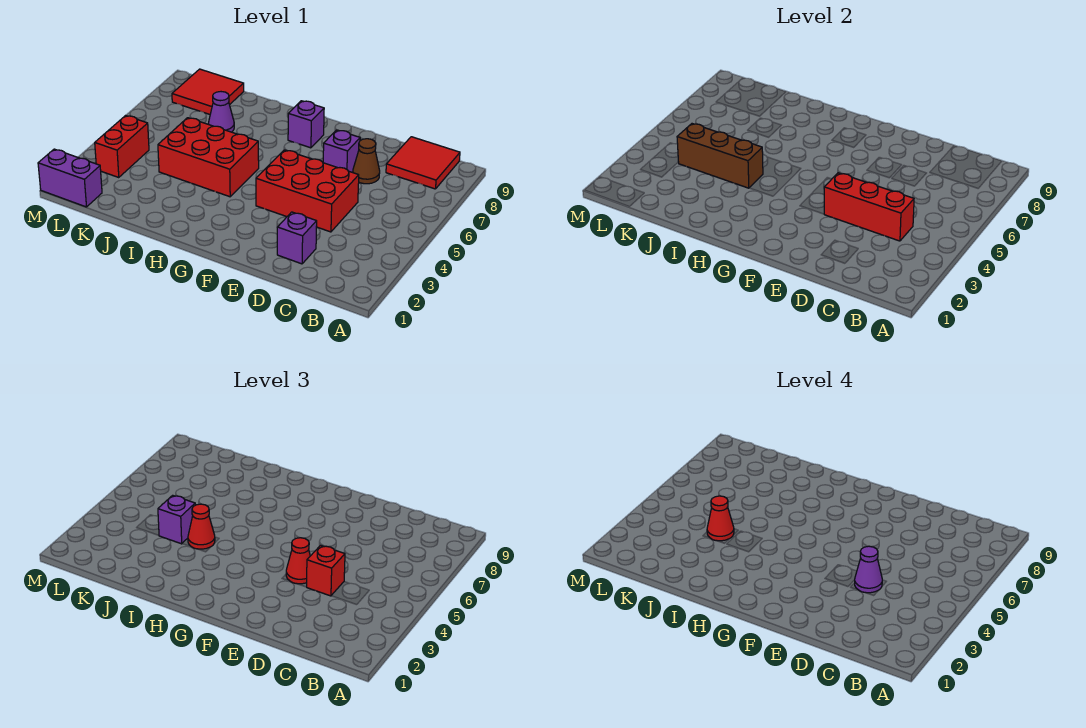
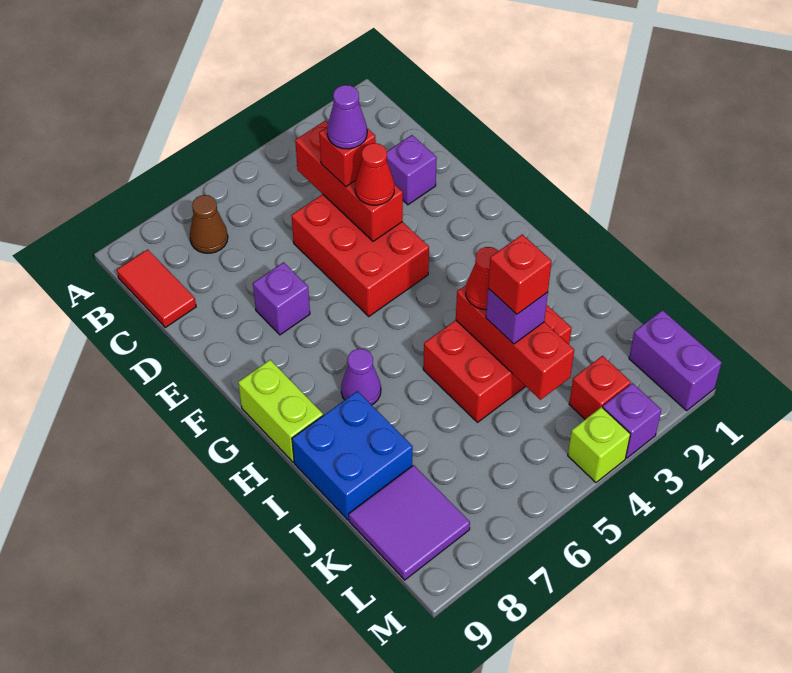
red 2x2 tile [386,137,460,189] -> red 1x2 tile [117,249,196,327]
brown 1x1 cone [353,139,380,184] -> brown 1x1 cone moved to [190,195,228,253]
purple 1x1 brick [288,101,324,148] -> purple 1x1 brick moved to [603,383,661,458]
none -> lime 1x2 brick [238,360,323,462]
red 2x3 brick [158,118,259,197] -> red 2x3 brick turned to [423,305,572,422]
brown 1x3 brick [677,124,763,188] -> red 1x3 brick [456,285,574,400]
none -> blue 2x2 brick [292,391,413,520]
red 1x1 cone [707,496,734,541] -> red 1x1 brick [488,235,552,314]
purple 1x1 cone [208,92,234,132] -> purple 1x1 cone moved to [341,349,381,405]
red 2x2 tile [172,69,244,114] -> purple 2x2 tile [349,465,470,580]
red 1x2 brick [95,115,149,178] -> red 1x1 brick [569,356,631,419]
none -> lime 1x1 brick [568,407,630,482]

